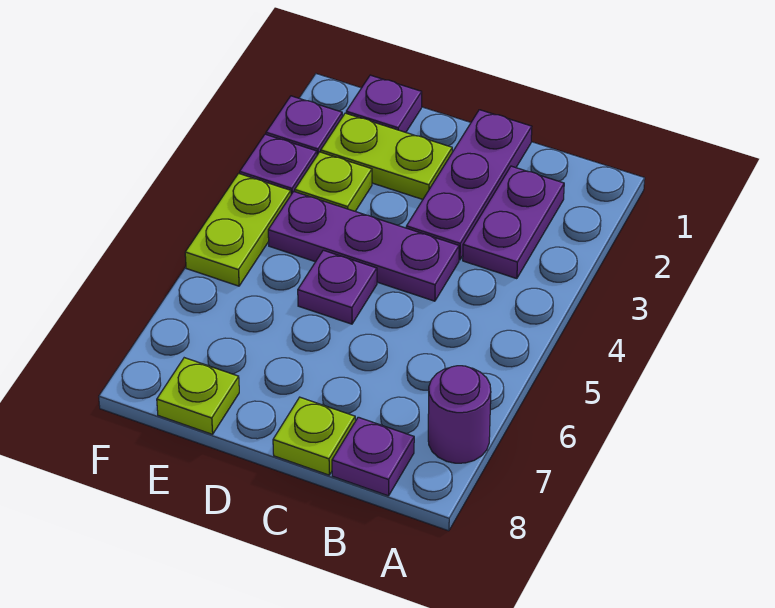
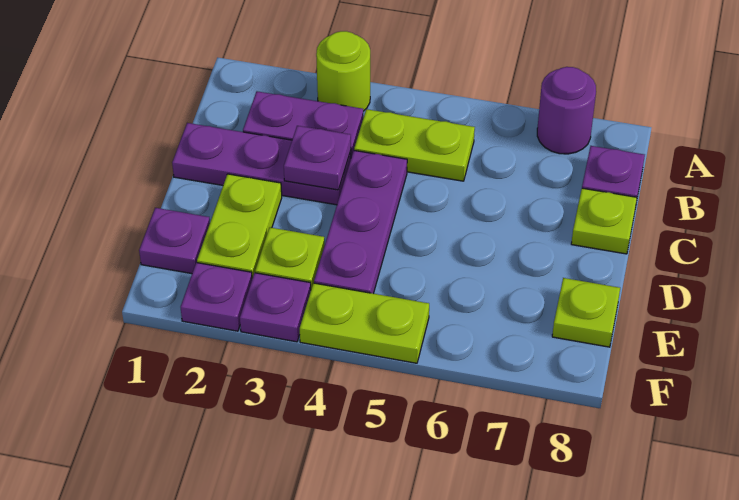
none -> lime 1x1 round brick [316,31,370,111]
none -> lime 1x2 plate [354,109,475,181]
purple 1x1 plate [298,250,377,324] -> purple 1x1 plate moved to [284,126,351,190]

